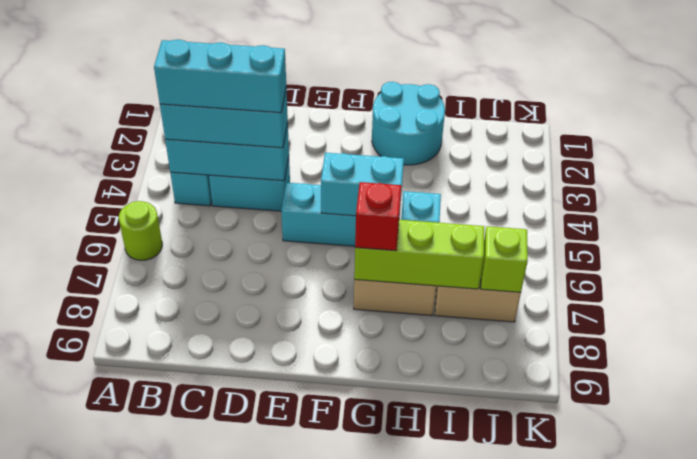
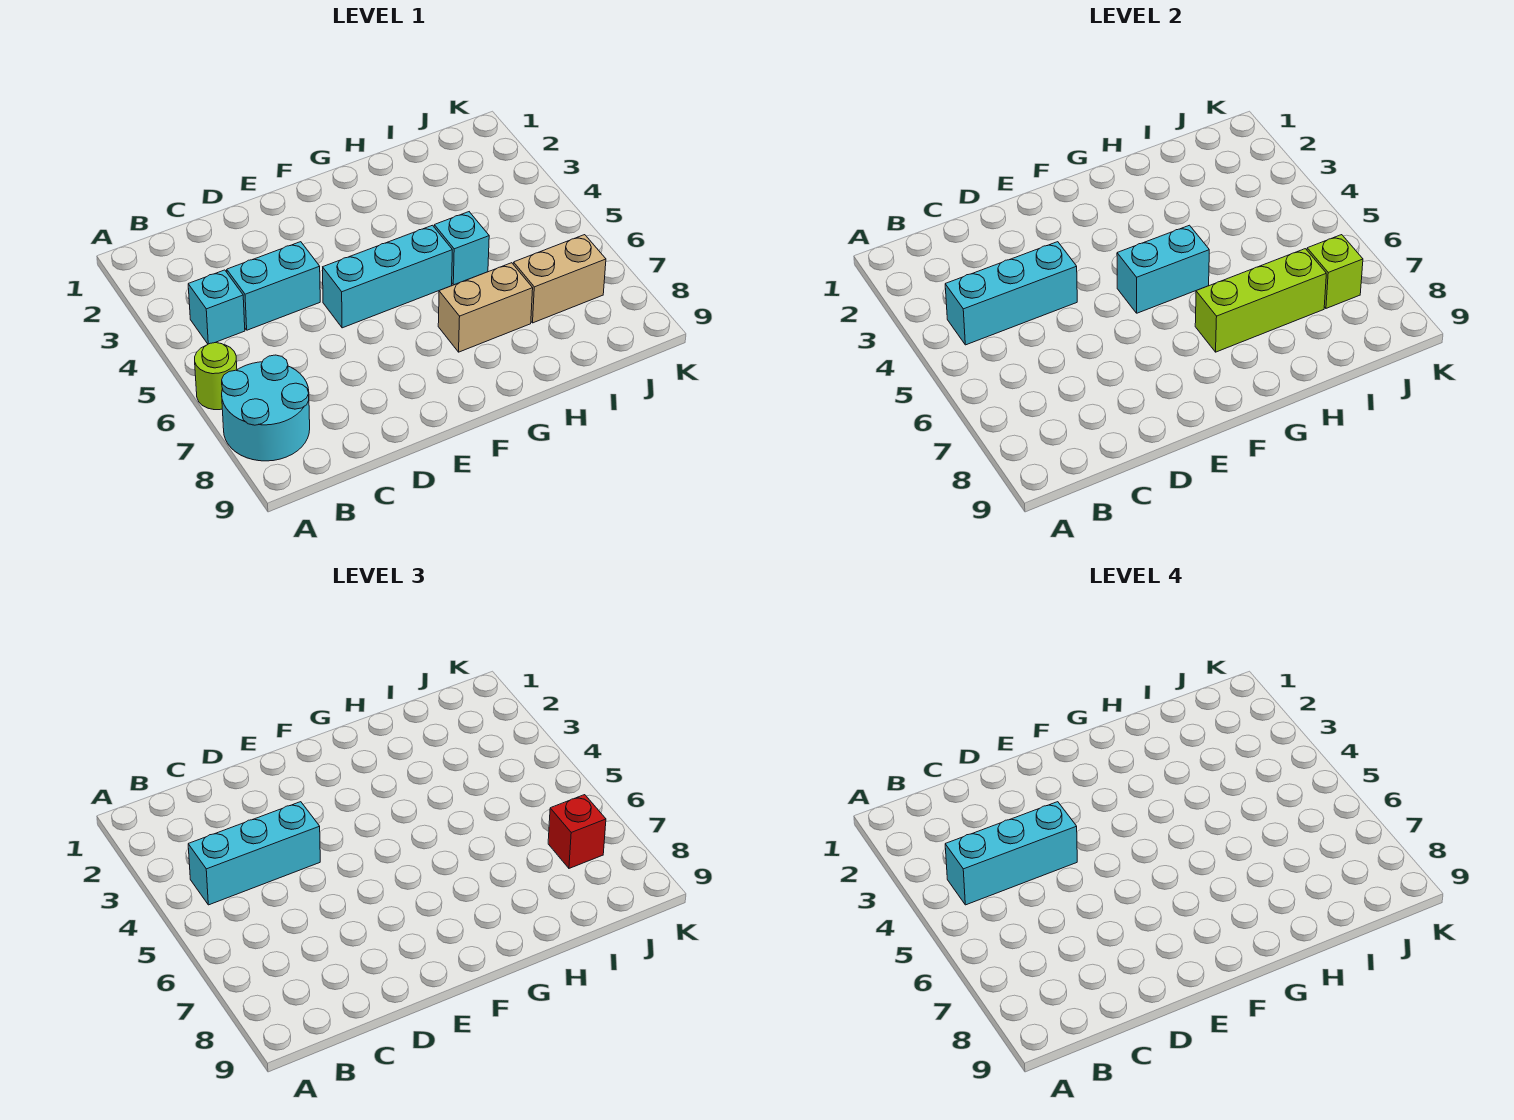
cyan 2x2 round brick [372,82,445,165] -> cyan 2x2 round brick moved to [222,355,310,461]
red 1x1 brick [355,182,401,251] -> red 1x1 brick moved to [548,795,606,868]

